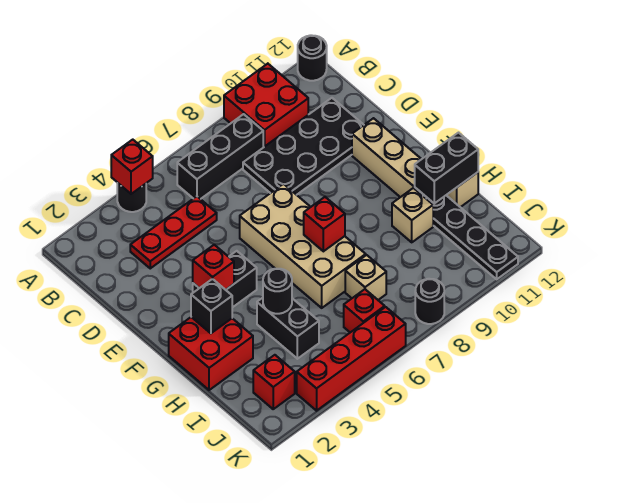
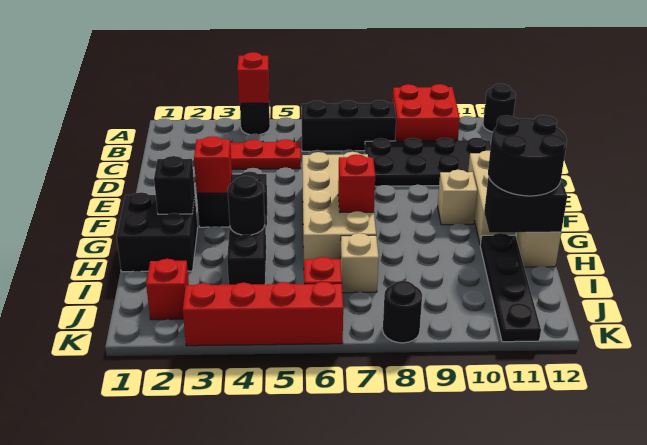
red 2x2 brick [169,317,253,390] -> black 2x2 brick [117,192,198,272]
none -> black 2x2 round brick [488,115,567,196]
tan 1x1 brick [392,188,433,242] -> tan 1x1 brick moved to [438,170,477,225]

